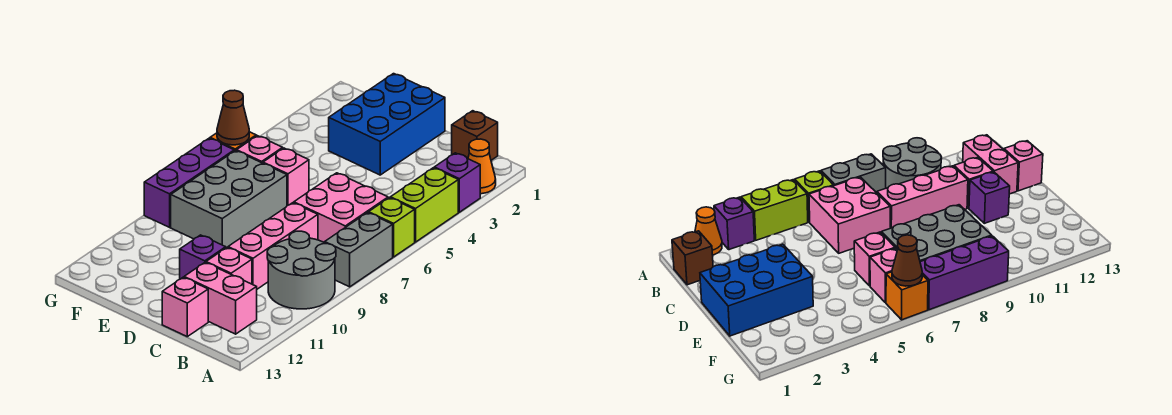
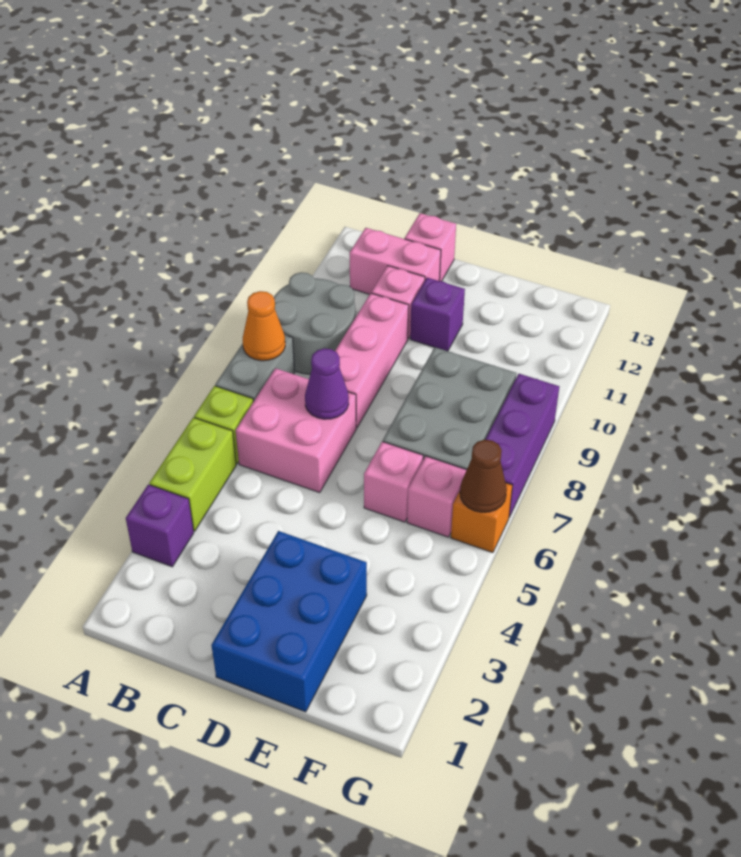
orange 1x1 cone [468,139,496,194] -> orange 1x1 cone moved to [243,291,285,361]
brown 1x1 brick [452,111,498,160] -> none
none -> purple 1x1 cone [305,348,349,419]

